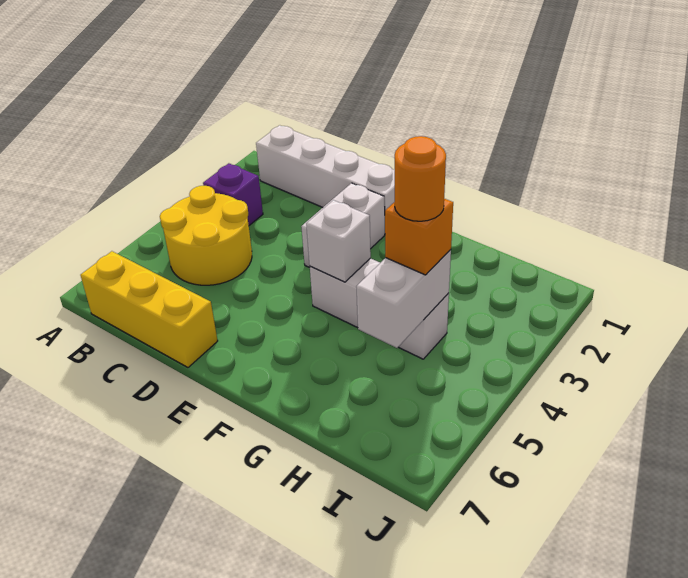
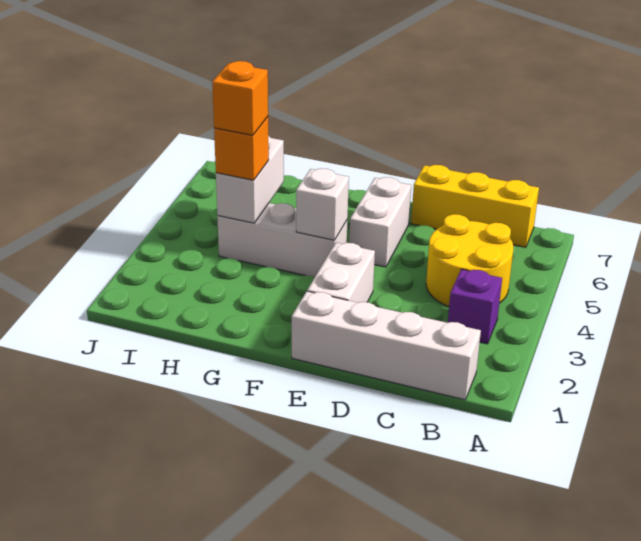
none -> white 1x2 brick [349,177,411,267]
orange 1x1 round brick [395,136,446,221] -> orange 1x1 brick [212,61,268,135]

